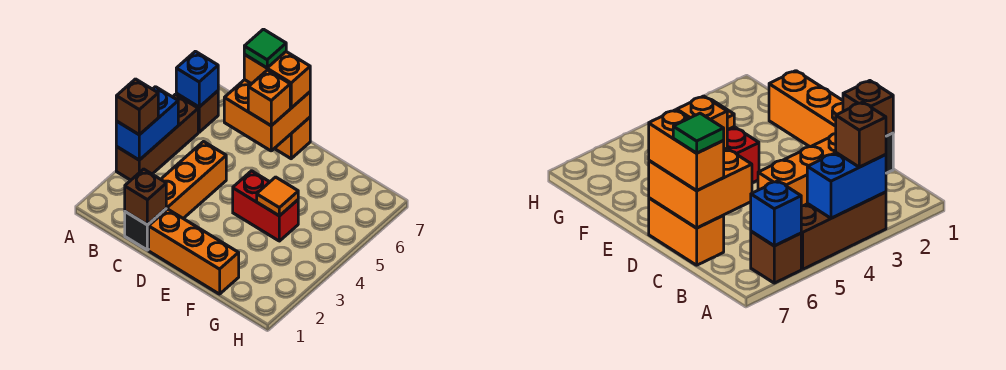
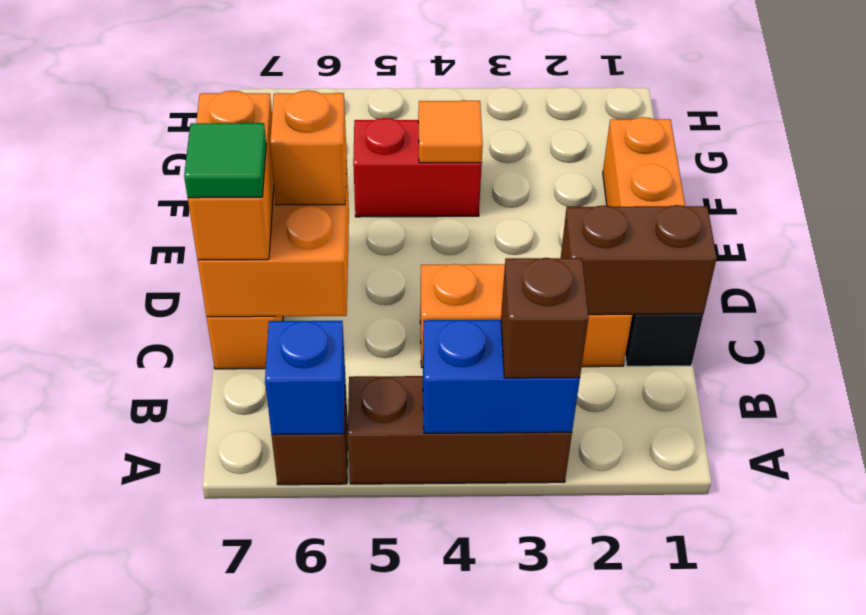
brown 1x1 brick [125,169,166,225] -> brown 1x2 brick [561,205,717,315]
red 1x2 brick [233,171,298,241] -> red 1x2 brick turned to [353,118,482,217]

